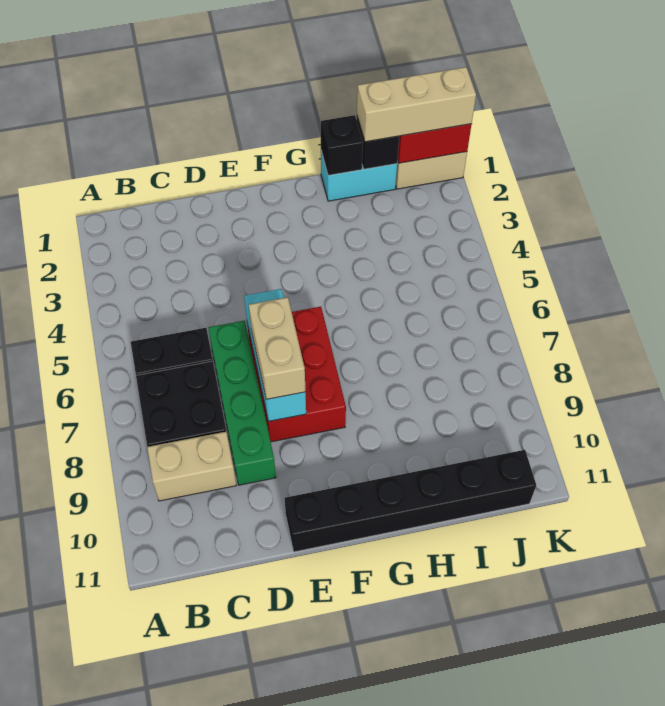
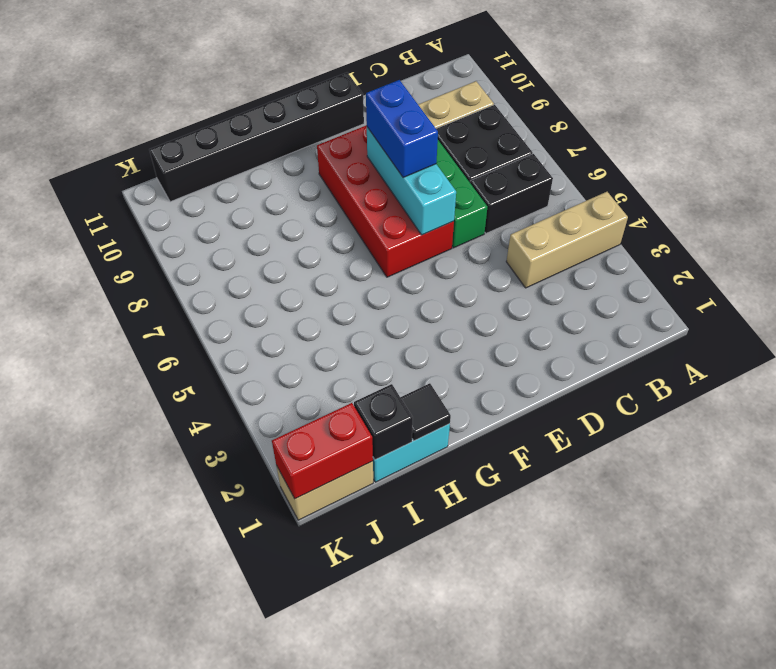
red 2x3 brick [247,307,346,442] -> red 2x4 brick [317,125,454,277]
tan 1x2 brick [249,297,306,399] -> blue 1x2 brick [366,80,438,178]
black 1x1 brick [321,115,363,175] -> black 1x1 tile [400,383,451,441]
tan 1x3 brick [357,67,476,142] -> tan 1x3 brick moved to [506,192,628,288]

